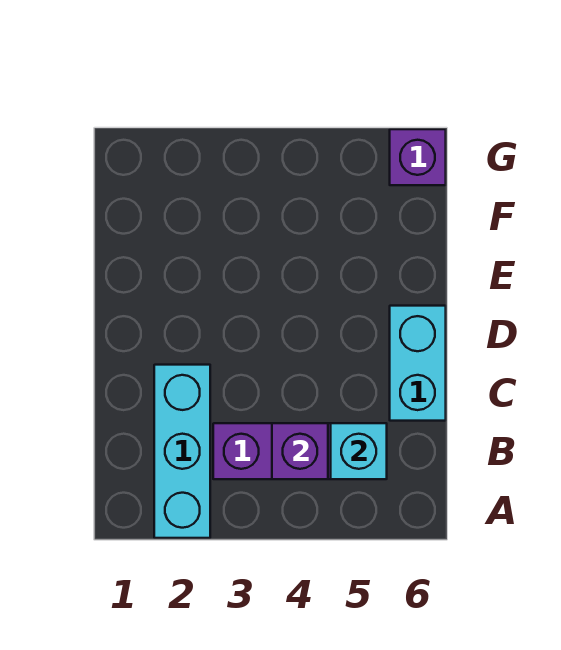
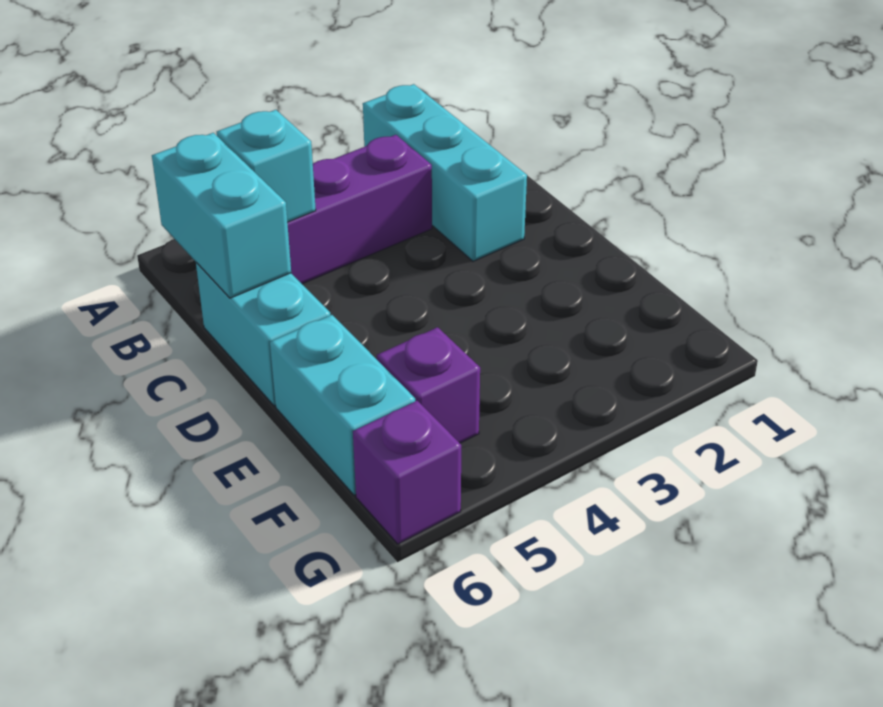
purple 1x1 brick [272,423,328,479] -> purple 1x1 brick moved to [377,327,480,443]
none -> cyan 1x2 brick [152,133,291,298]
none -> cyan 1x2 brick [270,315,415,495]

